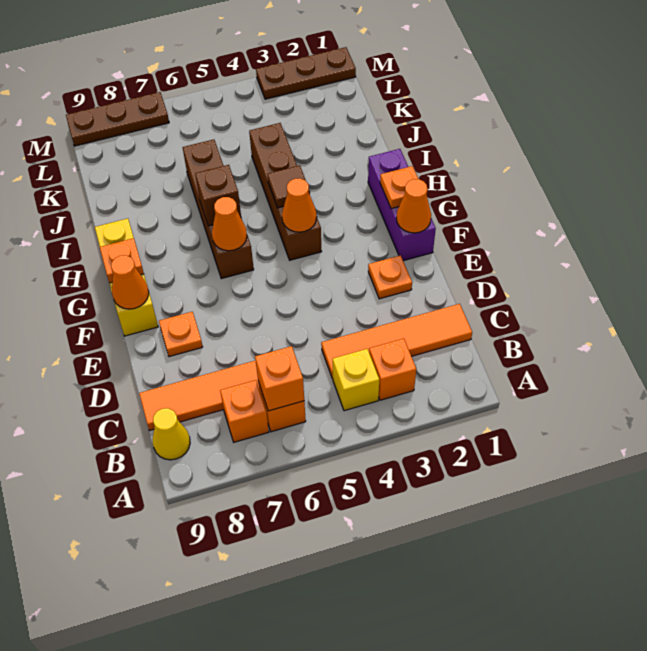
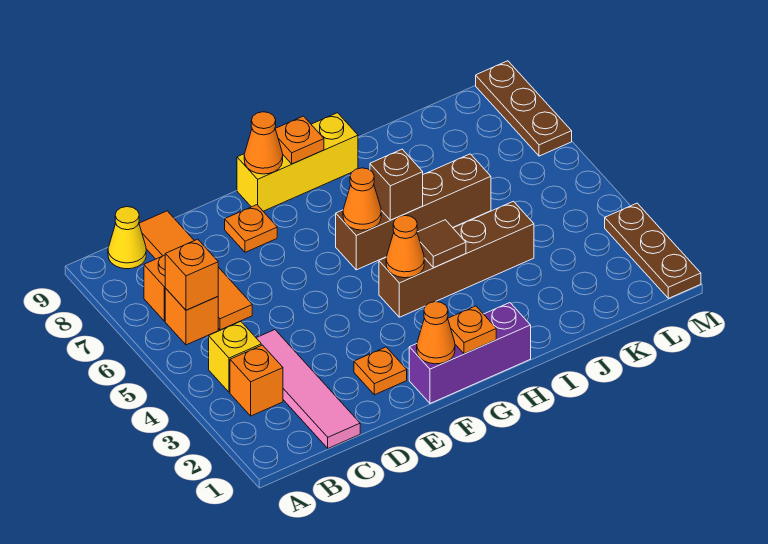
orange 1x4 tile [321,304,472,378] -> pink 1x4 tile [257,330,360,448]

